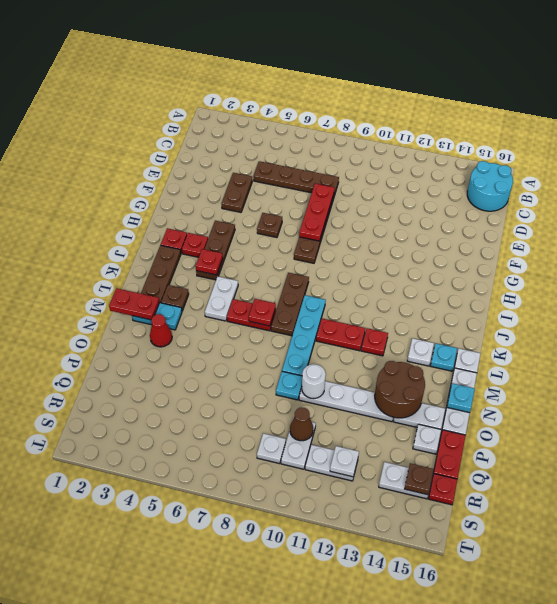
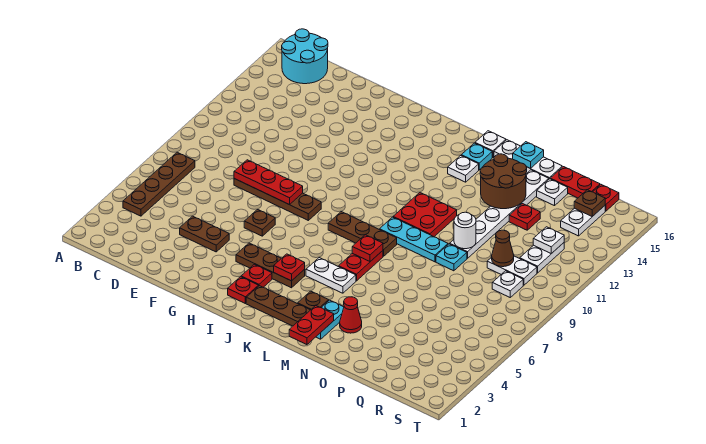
brown 1x4 plate [254,161,339,196] -> brown 1x4 plate moved to [123,152,195,216]
cyan 1x4 plate [282,295,326,376] -> cyan 1x3 plate [380,217,448,262]
red 1x2 plate [316,318,365,351] -> red 2x2 plate [393,193,457,237]
red 1x1 plate [361,328,388,356] -> red 1x1 plate moved to [509,204,540,230]

